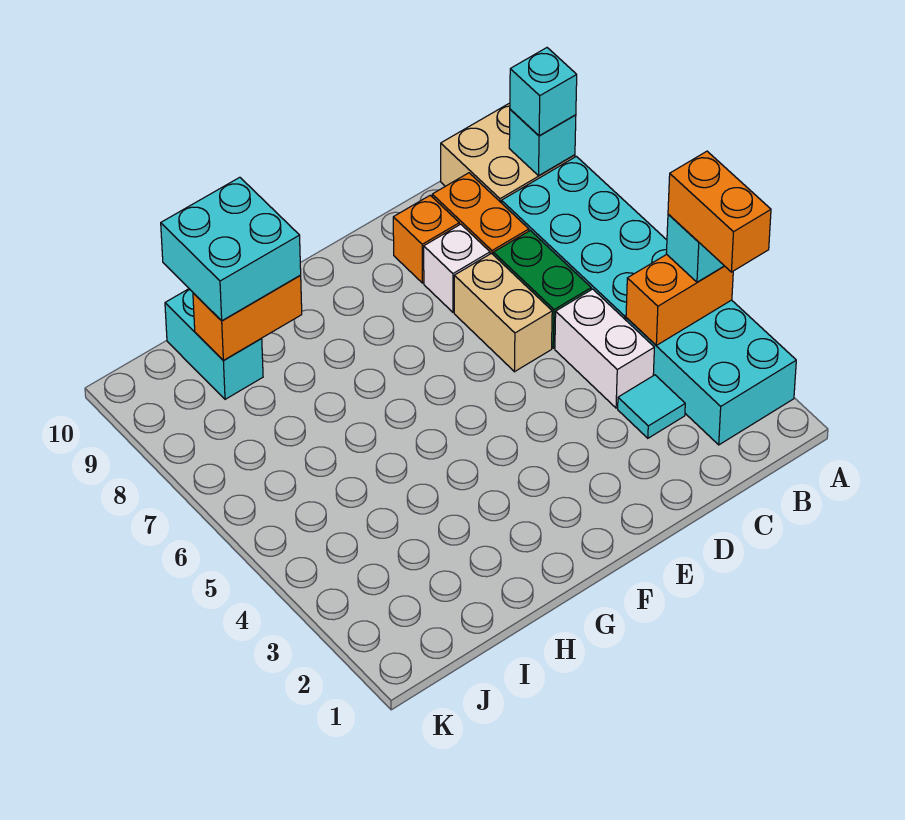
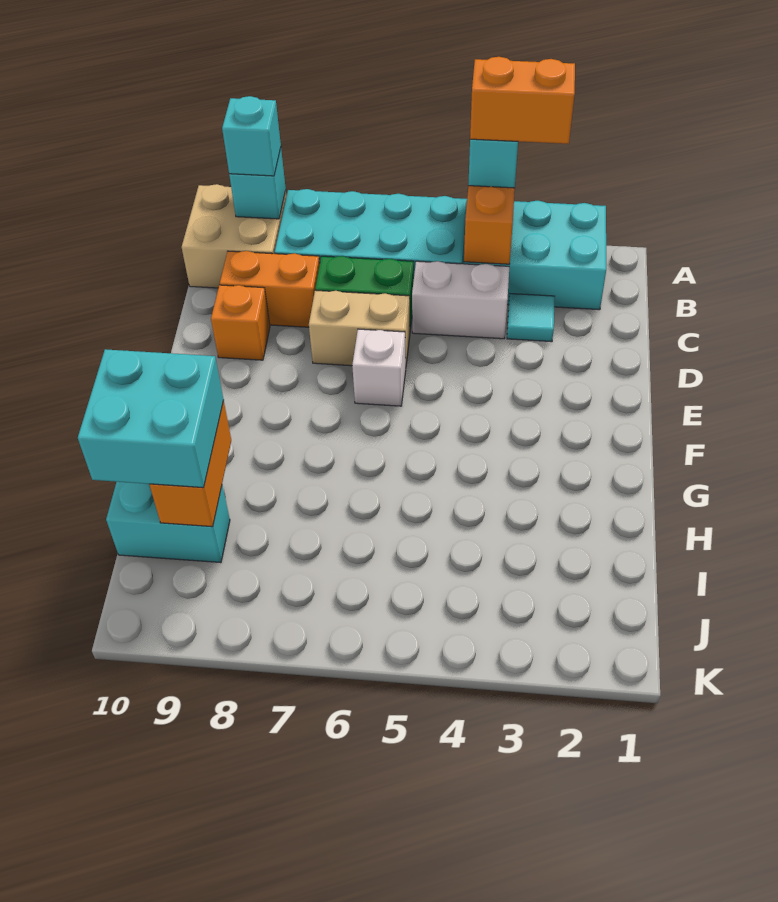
white 1x1 brick [424,224,490,312] -> white 1x1 brick moved to [352,329,406,406]

